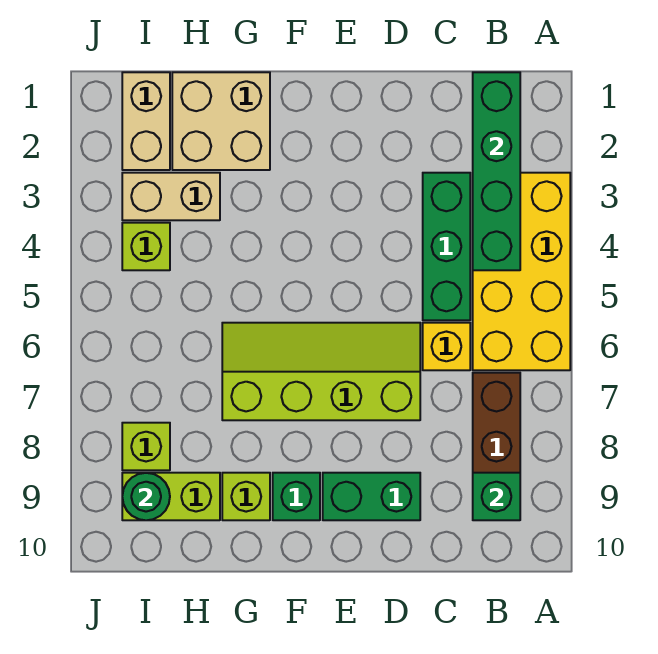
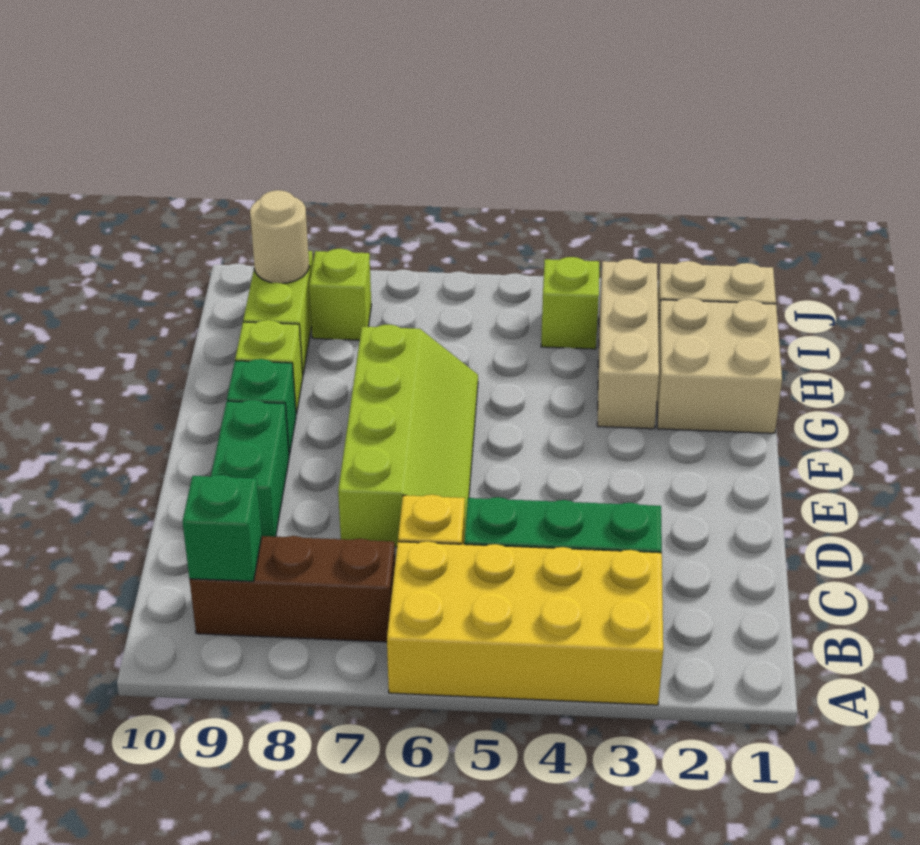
green 1x4 brick [473,72,520,270] -> none
tan 1x2 brick [122,173,220,220] -> tan 1x3 brick [597,259,659,429]
green 1x1 round brick [122,473,170,520] -> tan 1x1 round brick [250,190,309,283]

